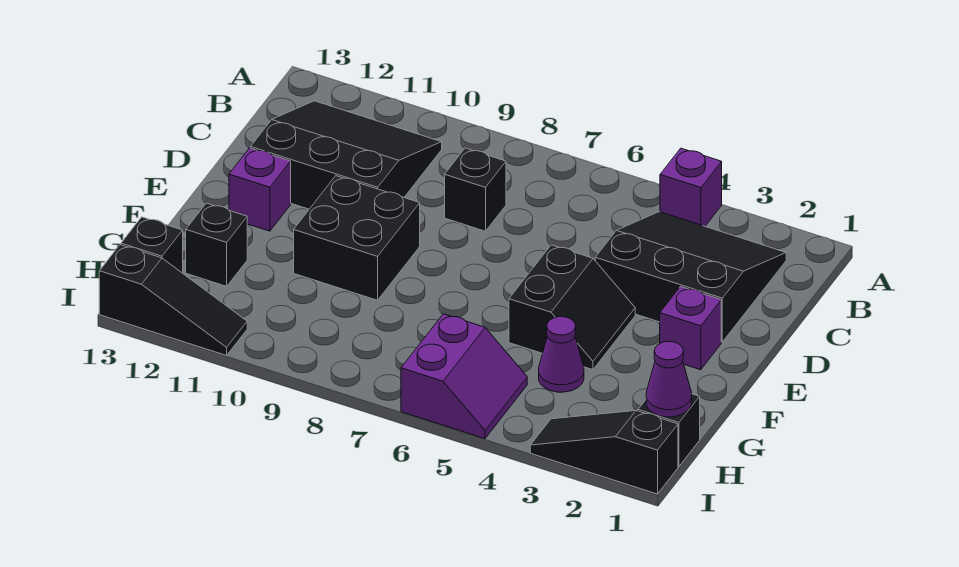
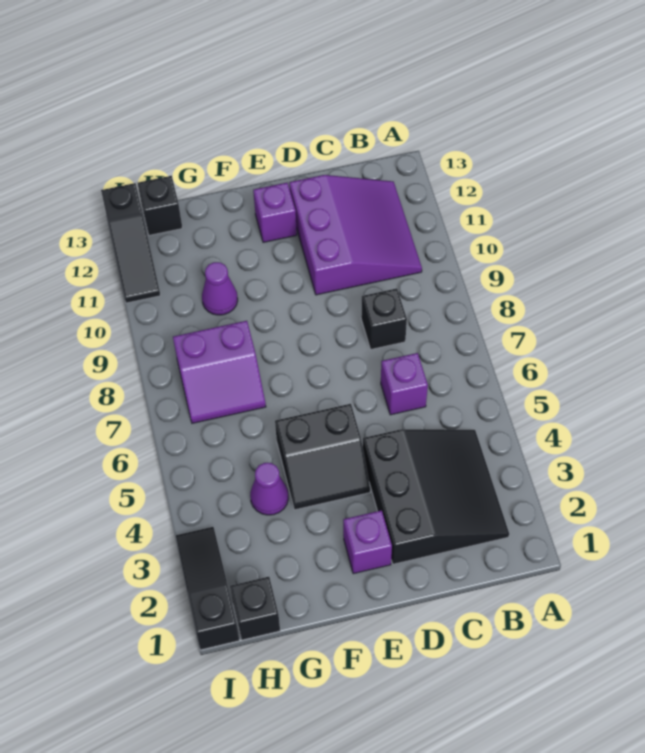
purple 1x1 brick [660,148,722,226] -> purple 1x1 brick moved to [381,353,428,415]
black 3x3 slope [251,101,442,209] -> purple 3x3 slope [289,175,422,295]
black 2x2 brick [294,176,420,300] -> none
black 1x1 brick [186,203,247,286] -> none
purple 1x1 cone [646,341,692,417] -> purple 1x1 cone moved to [202,262,238,315]
purple 2x2 slope [401,314,527,439] -> purple 2x2 slope moved to [173,321,266,423]

